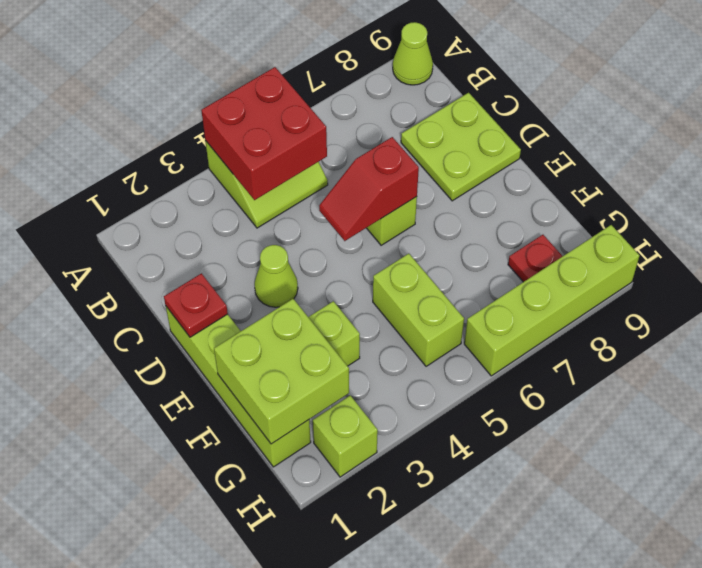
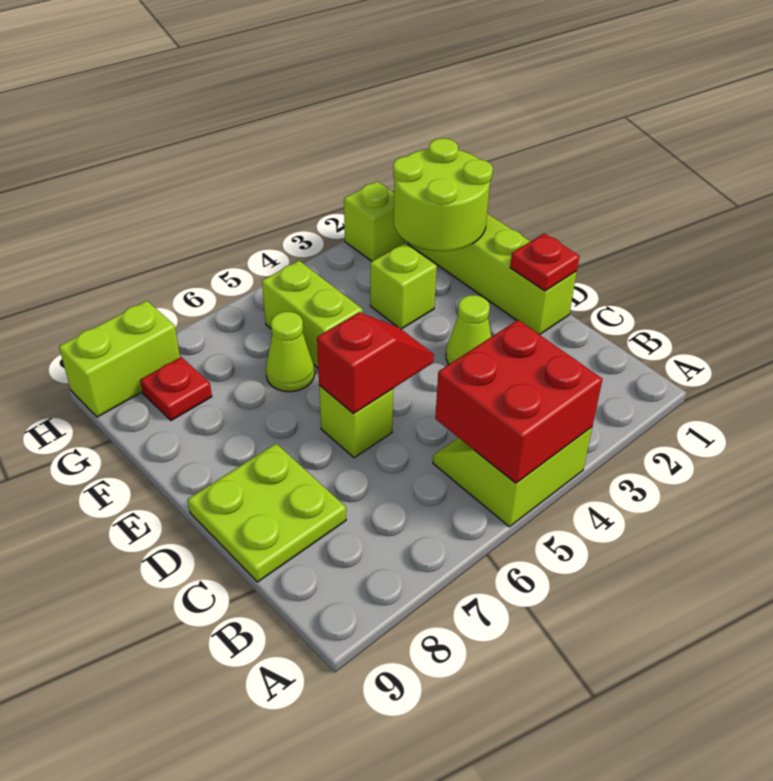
lime 1x1 cone [393,22,433,85] -> lime 1x1 cone moved to [266,312,315,392]
lime 2x2 brick [214,299,349,444] -> lime 2x2 round brick [393,138,493,251]
lime 1x4 brick [464,225,639,376] -> lime 1x2 brick [59,301,180,417]

